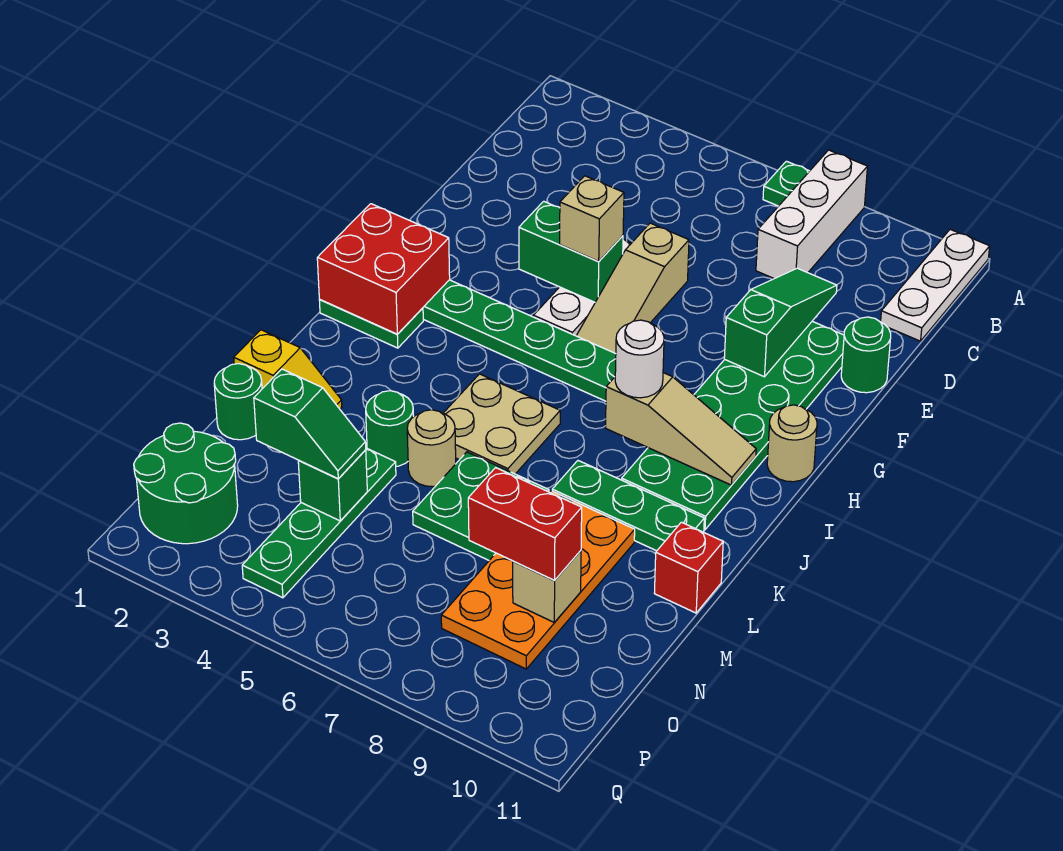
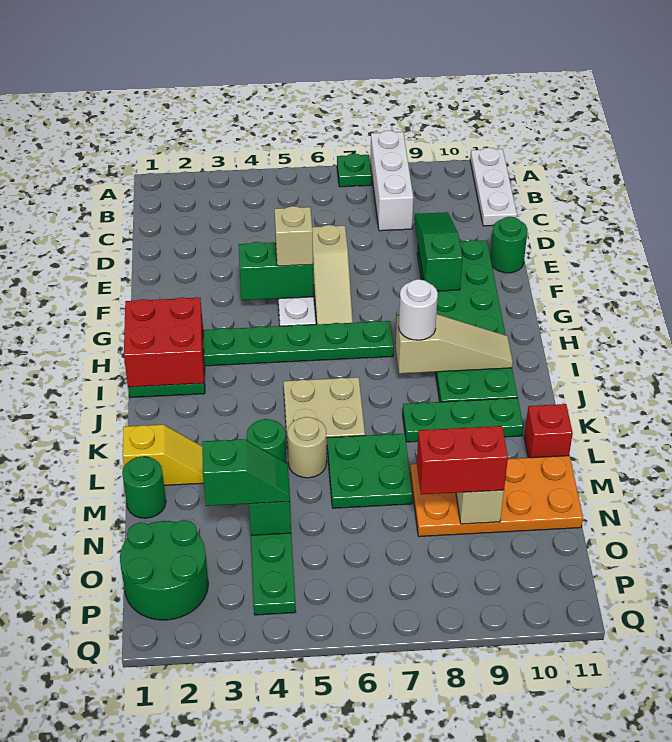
tan 1x1 round brick [767,405,817,482] -> none
orange 2x4 plate [441,491,635,669] -> orange 2x4 plate turned to [410,456,583,537]

